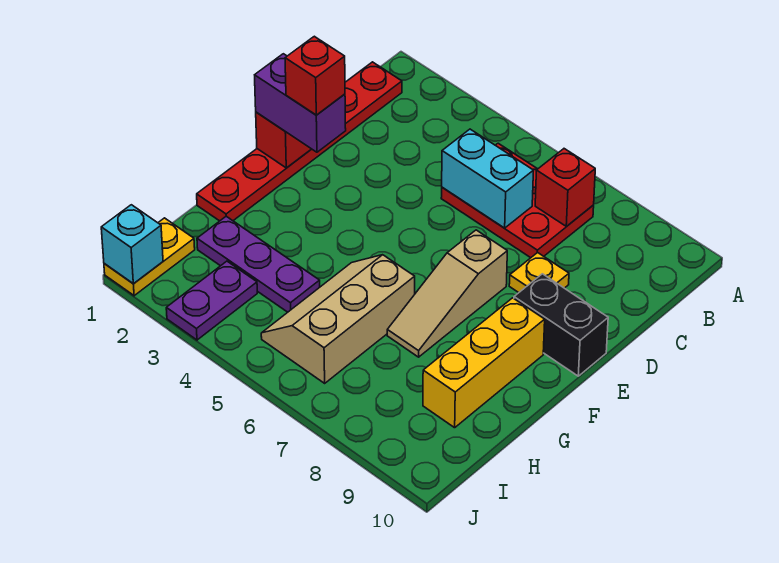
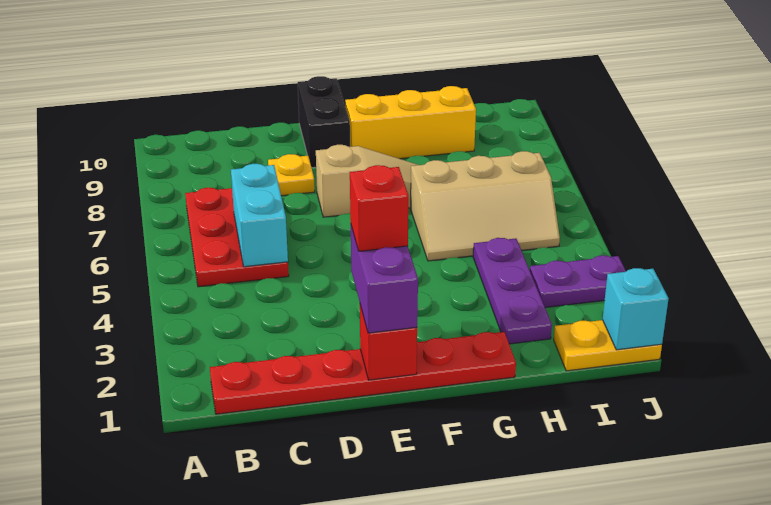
red 1x1 brick [535,149,595,226] -> none

